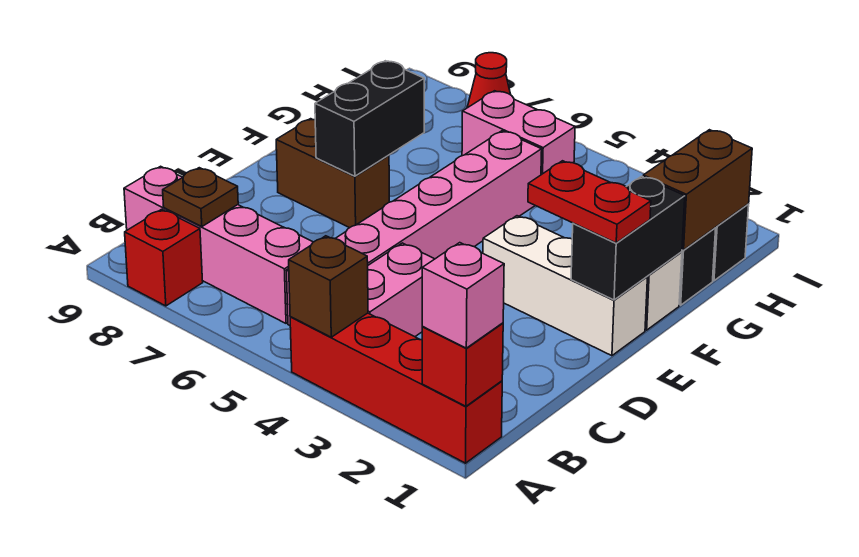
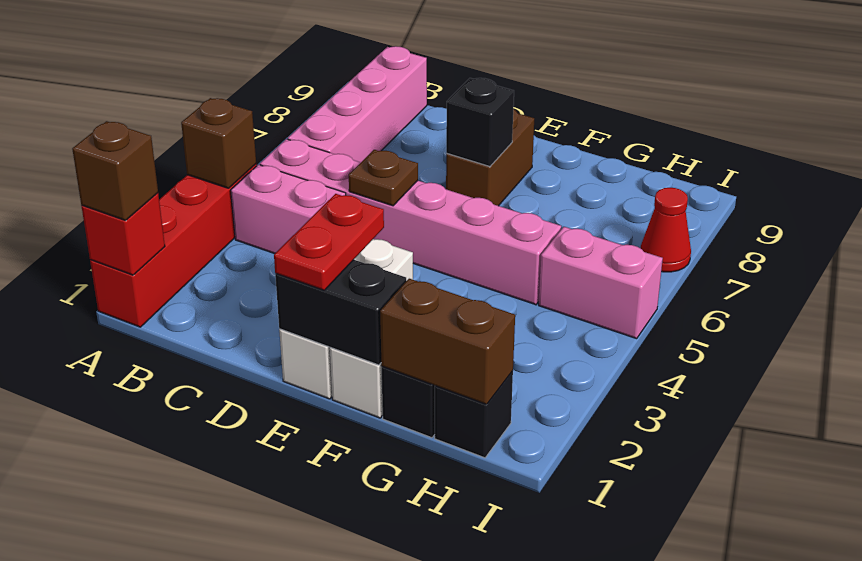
pink 1x1 brick [422,243,504,348] -> brown 1x1 brick [72,121,158,220]
red 1x1 brick [125,209,203,306] -> none
brown 1x1 plate [163,168,238,227] -> brown 1x1 plate moved to [349,150,418,206]
black 1x2 brick [315,61,424,176] -> black 1x1 brick [446,78,514,167]
pink 1x2 brick [462,91,575,175] -> pink 1x2 brick turned to [539,227,663,339]

